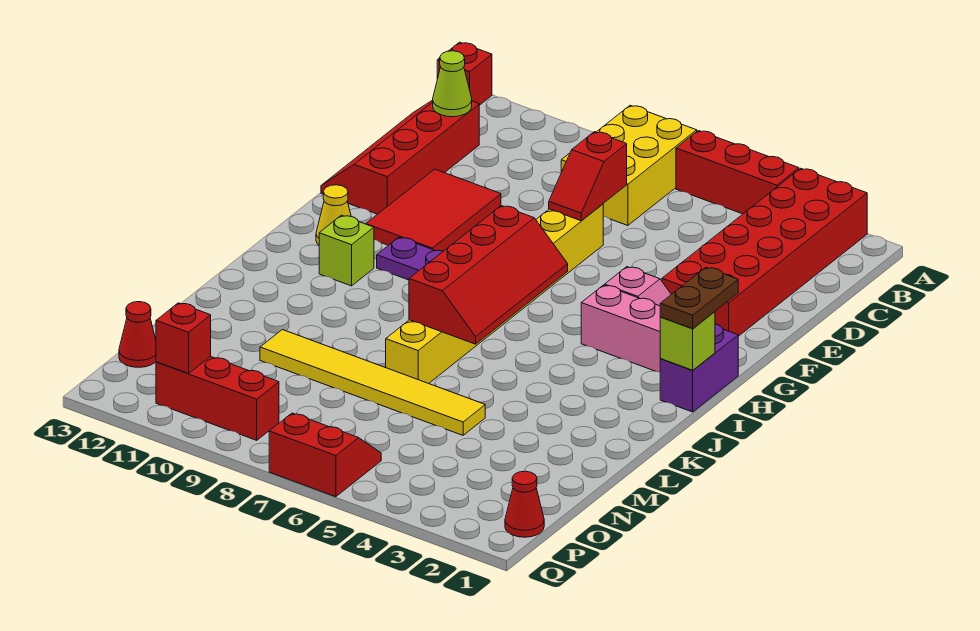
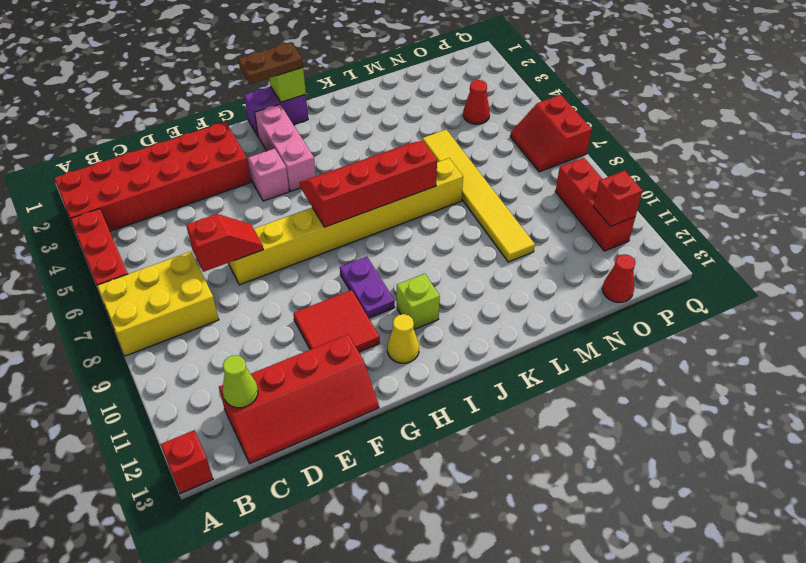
red 2x3 tile [366,169,501,251] -> red 2x2 tile [293,290,380,352]
red 1x1 cone [505,471,544,537] -> red 1x1 cone moved to [463,80,490,124]

